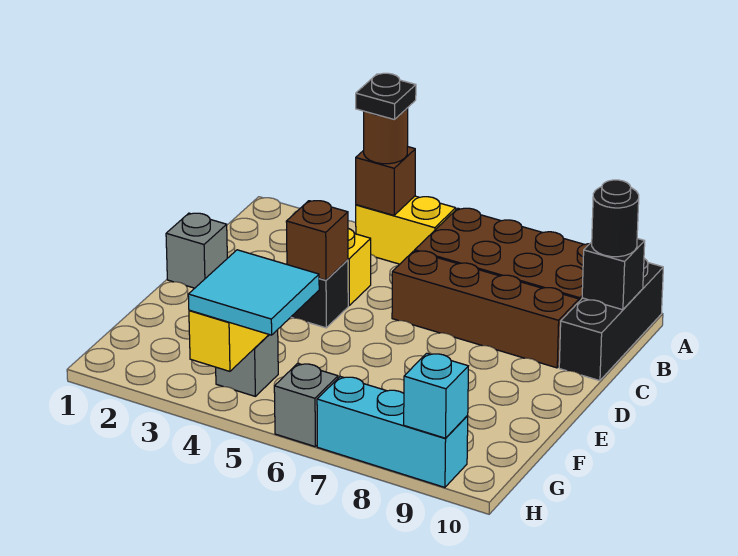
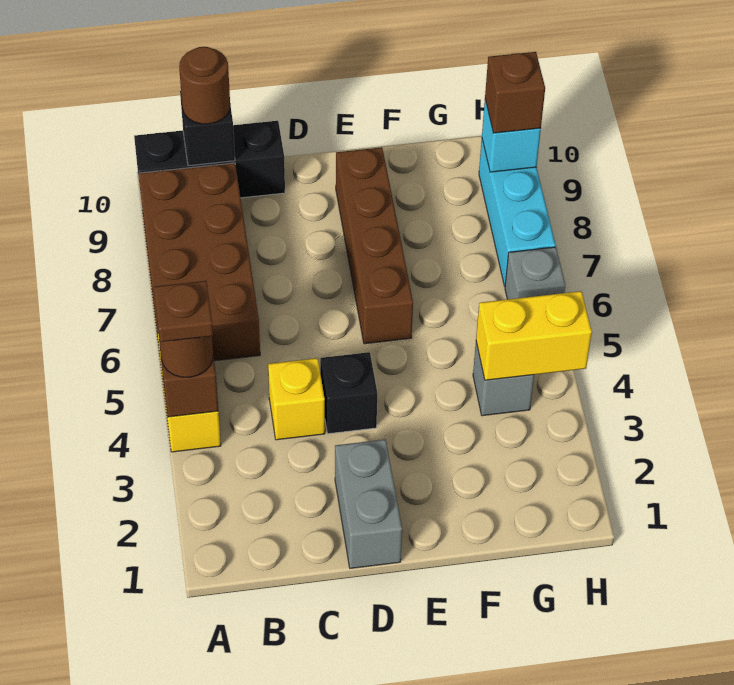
black 1x1 plate [356,73,416,120] -> brown 1x1 plate [154,281,213,342]
black 1x1 round brick [592,180,639,257] -> brown 1x1 round brick [179,47,230,124]
brown 1x4 brick [392,251,579,368] -> brown 1x4 brick moved to [336,147,413,344]
grey 1x1 brick [166,213,227,288] -> grey 1x2 brick [335,439,402,568]
brown 1x1 brick [286,201,348,280] -> brown 1x1 brick moved to [485,52,545,133]
cyan 2x2 tile [188,250,319,335] -> none

